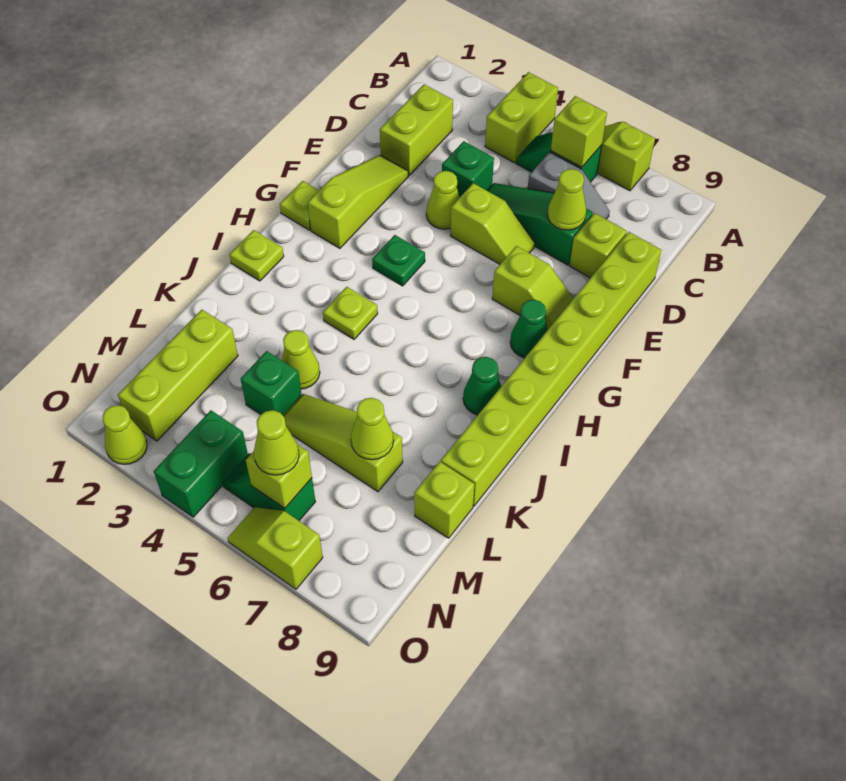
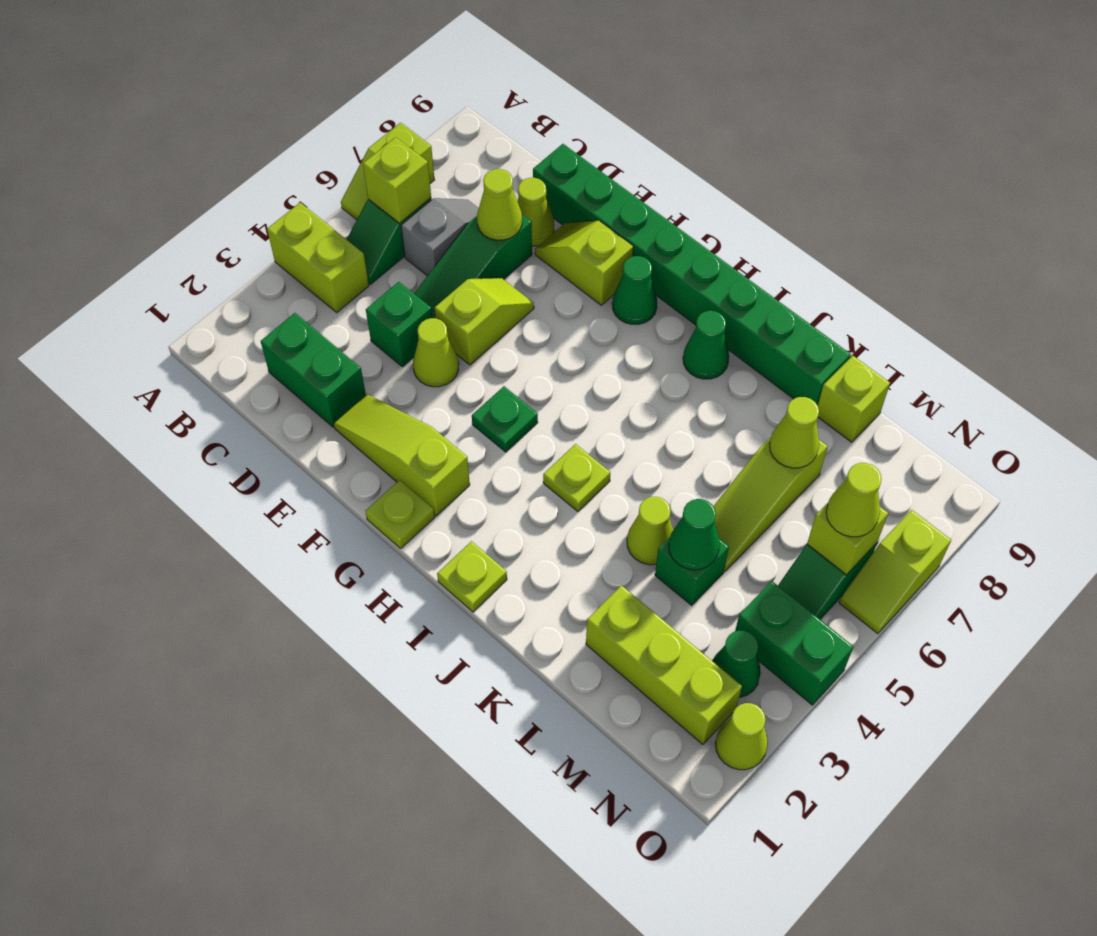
lime 1x2 brick [380,84,453,175] -> green 1x2 brick [261,313,366,427]
lime 1x1 brick [570,213,627,278] -> lime 1x1 cone [517,178,554,246]
lime 1x8 brick [441,232,662,506] -> green 1x8 brick [533,144,851,405]
lime 1x2 slope [492,246,574,329] -> lime 1x2 slope turned to [535,221,633,305]
none -> green 1x1 cone [669,499,720,570]
none -> green 1x1 cone [712,630,761,697]

